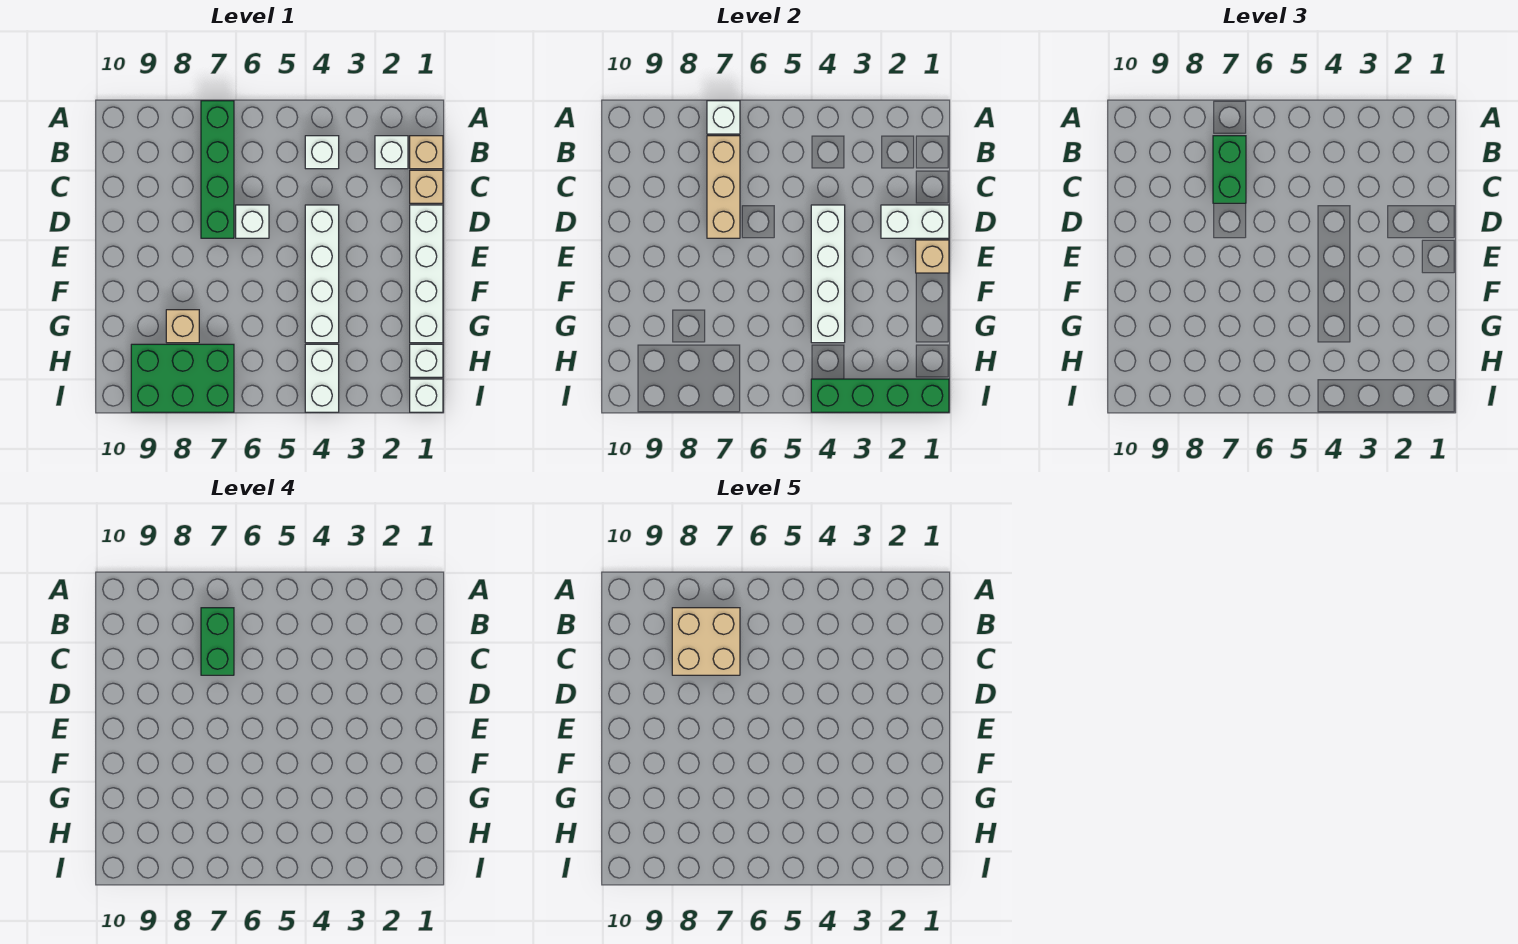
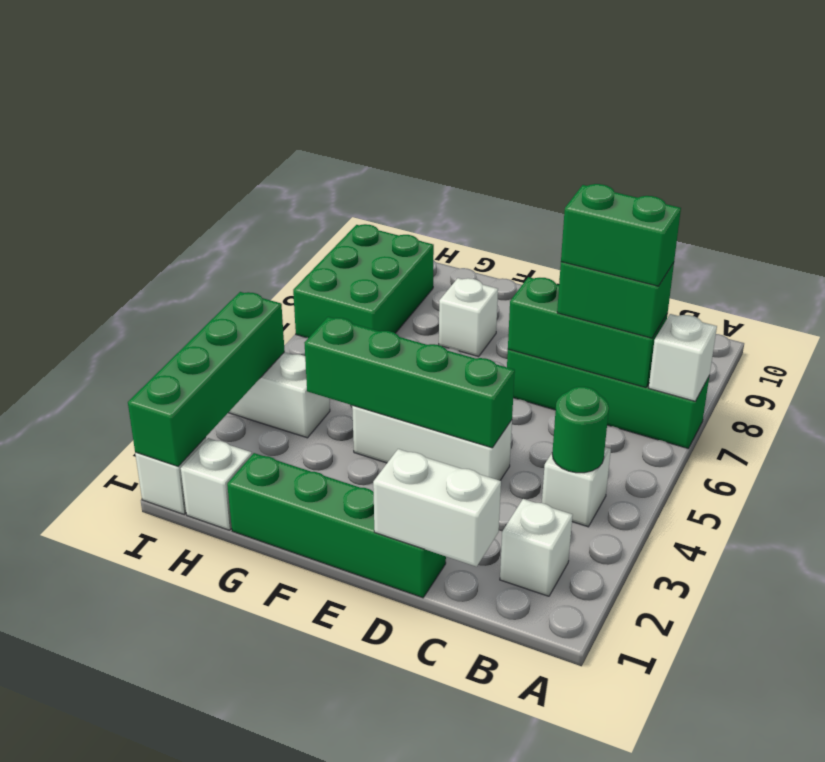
tan 1x1 brick [410,136,443,169] -> none
none -> green 1x1 round brick [552,387,609,473]
tan 1x3 brick [707,136,740,238] -> green 1x3 brick [508,277,667,388]
tan 2x2 brick [672,608,740,675] -> none
tan 1x1 brick [410,170,443,203] -> none
white 1x4 brick [410,205,443,343] -> green 1x4 brick [227,453,446,598]
white 1x2 brick [881,205,949,238] -> white 1x2 brick turned to [373,449,501,567]
white 1x4 brick [305,205,339,343] -> white 1x3 brick [352,406,512,480]
white 1x4 brick [811,205,845,343] -> green 1x4 brick [305,317,515,448]
white 1x1 brick [236,205,269,238] -> white 1x1 brick moved to [439,278,498,357]
tan 1x1 brick [916,240,949,273] -> none
tan 1x1 brick [166,310,199,343] -> none

